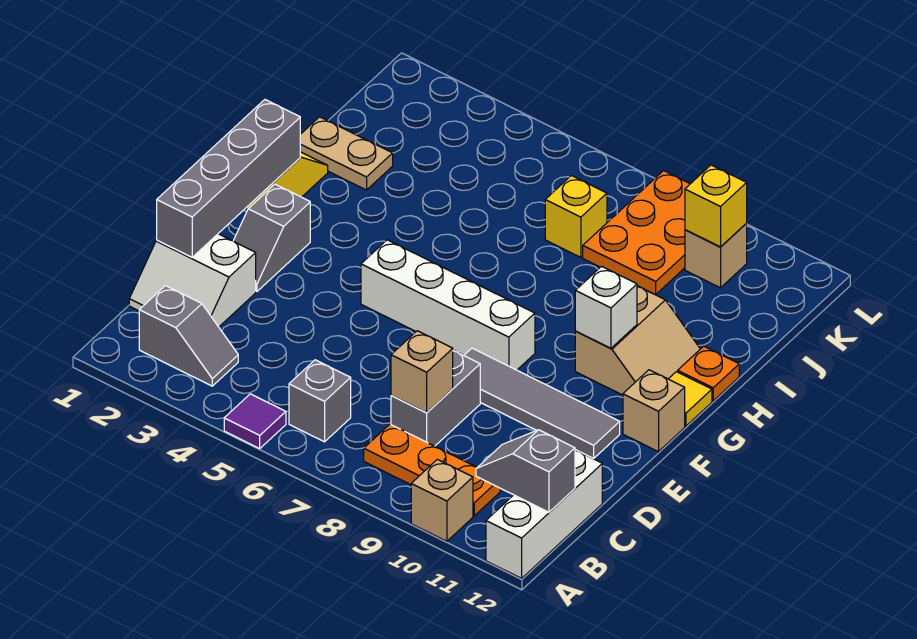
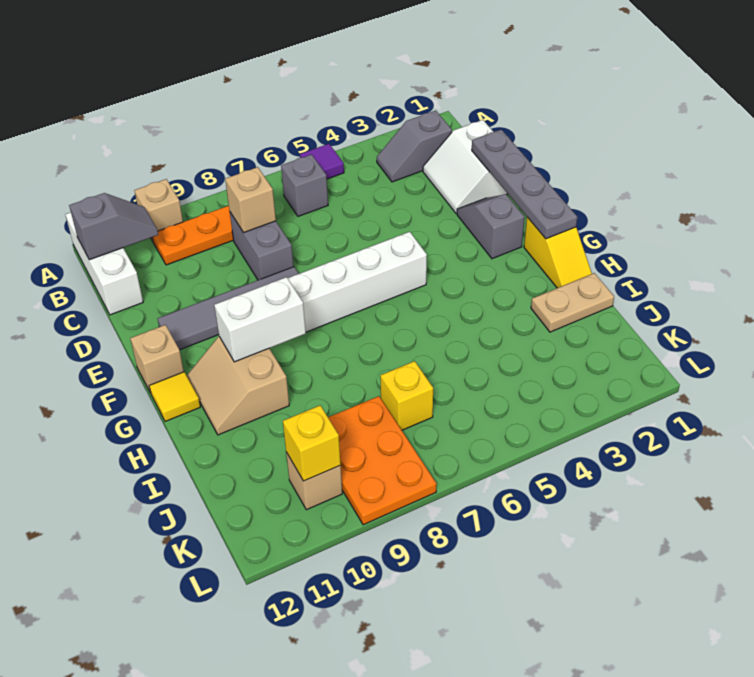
white 2x2 slope [129,234,256,327] -> white 2x2 slope turned to [423,120,508,213]
grey 1x4 brick [157,100,300,257] -> grey 1x4 plate [472,130,577,239]
white 1x1 brick [575,266,637,348] -> white 1x2 brick [214,277,306,362]
orange 1x1 plate [678,346,739,401] -> none

